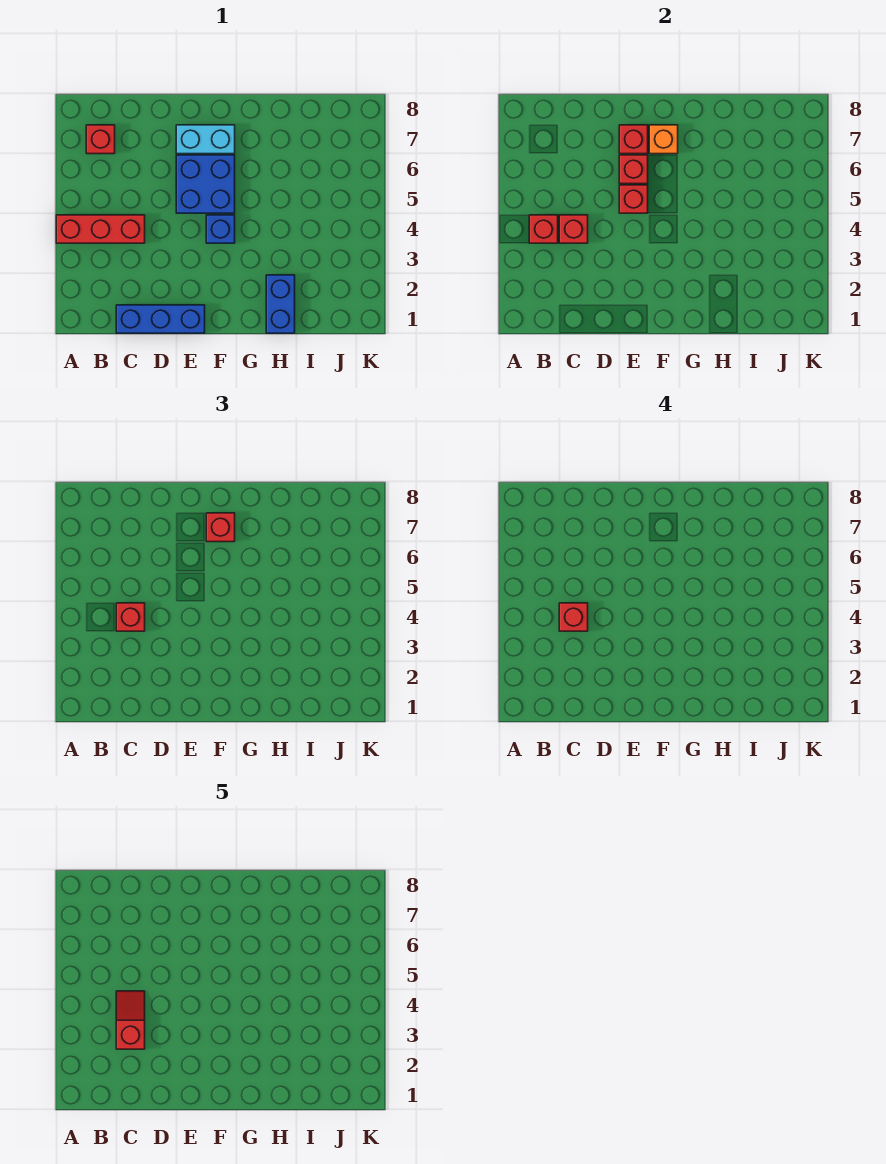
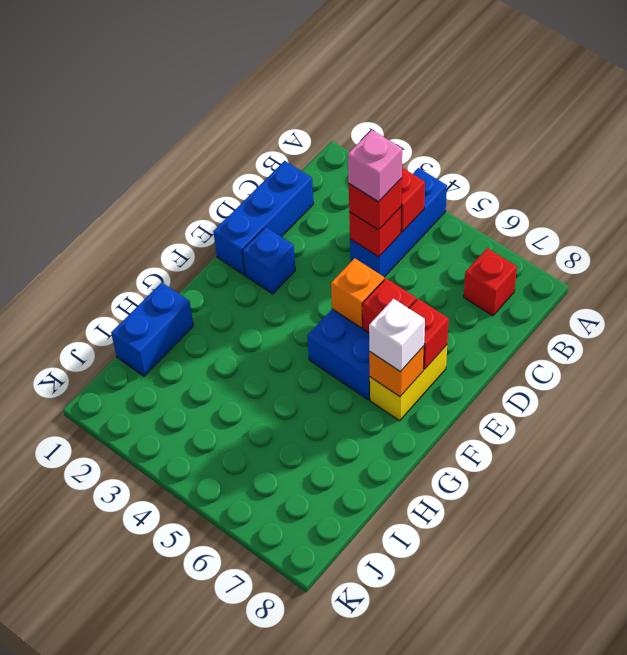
red 1x3 brick [56,215,145,243] -> blue 1x3 brick [350,168,447,277]
red 1x2 slope [116,991,145,1049] -> none
red 1x1 brick [559,603,588,631] -> pink 1x1 brick [348,130,402,202]
red 1x1 brick [619,185,648,213] -> orange 1x1 brick [331,258,384,328]
cyan 1x2 brick [176,125,235,154] -> yellow 1x2 brick [370,345,447,421]
blue 1x1 brick [206,215,235,243] -> blue 1x1 brick moved to [242,227,295,294]
red 1x1 brick [206,513,235,542] -> white 1x1 brick [369,299,425,372]
blue 1x2 brick [266,275,295,333] -> blue 1x2 brick turned to [111,283,193,376]

